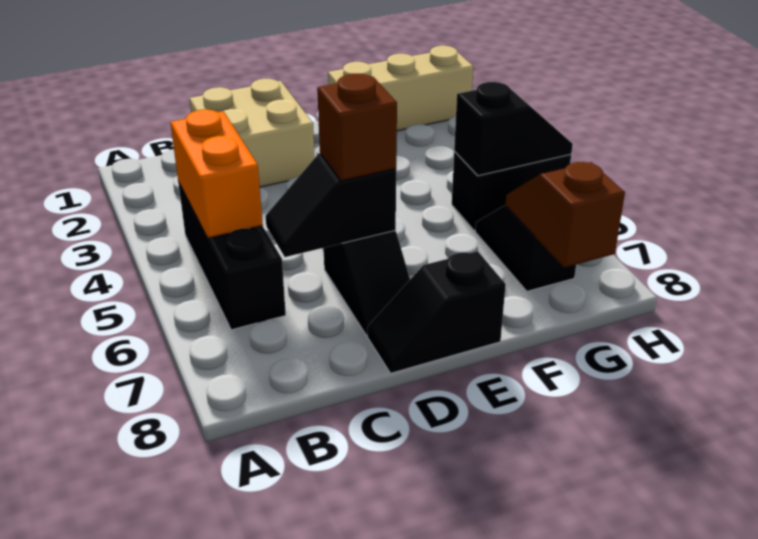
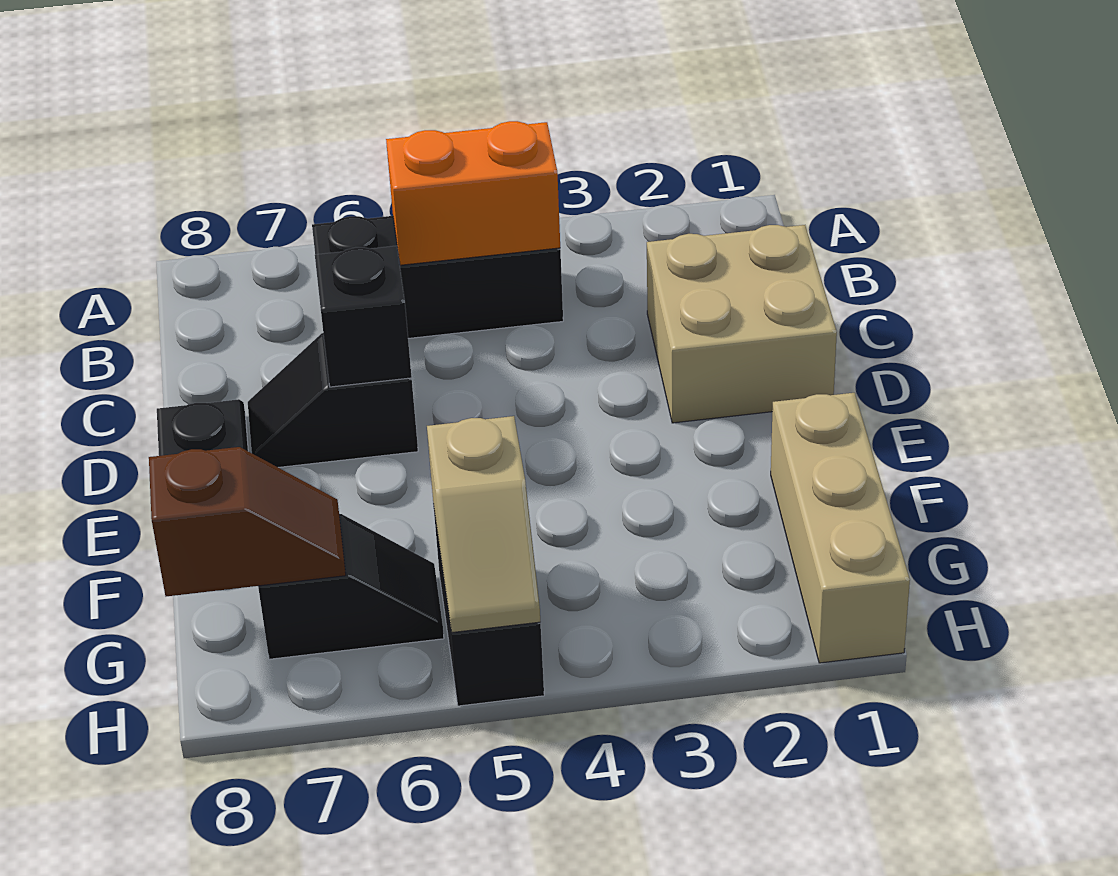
brown 1x1 brick [317,74,397,181] -> none
black 1x2 slope [454,82,573,176] -> tan 1x2 slope [427,416,540,633]

